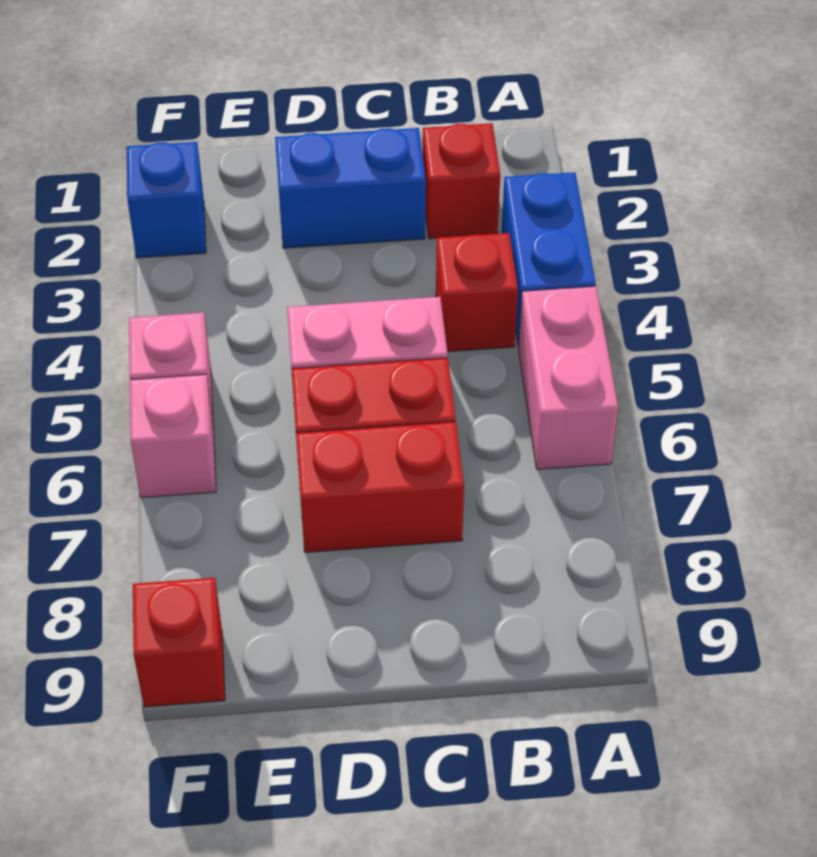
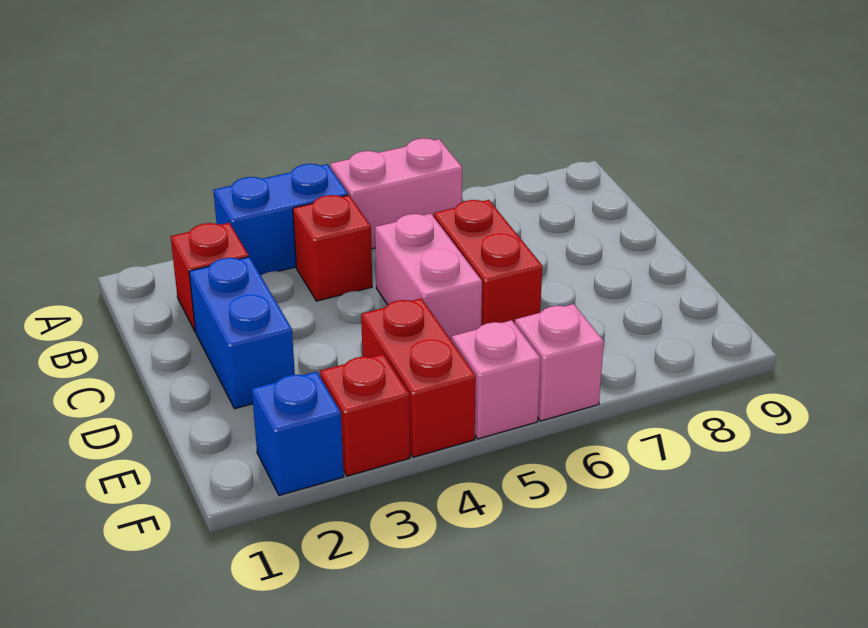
red 1x2 brick [296,422,464,552] -> red 1x2 brick moved to [361,298,476,457]
red 1x1 brick [133,578,225,707] -> red 1x1 brick moved to [320,354,410,476]

